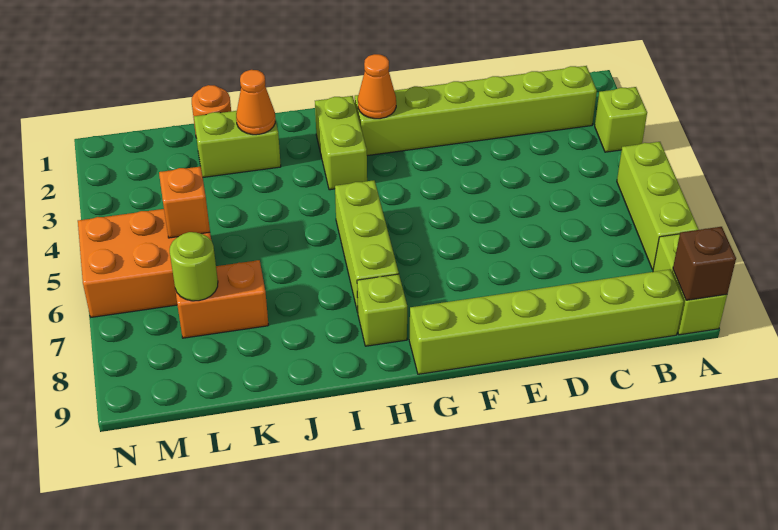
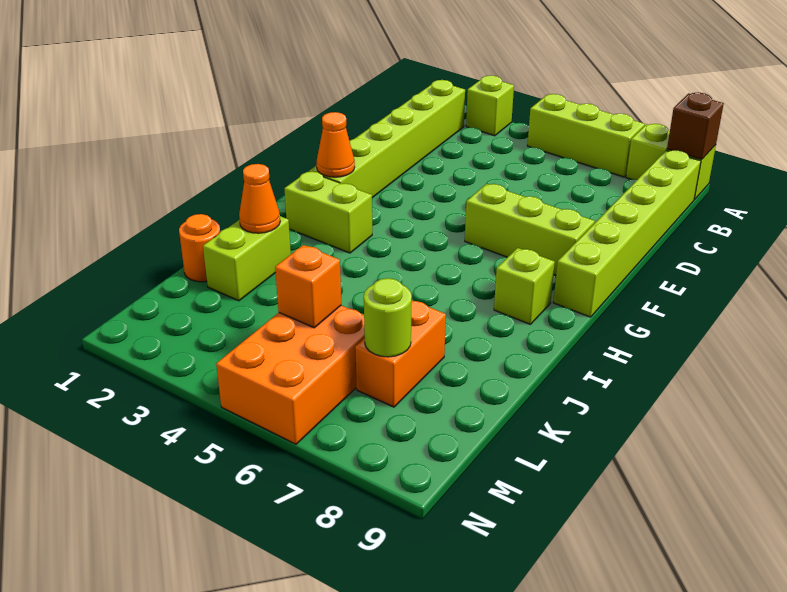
lime 1x3 brick [335,180,399,312] -> lime 1x3 brick moved to [465,184,595,275]

